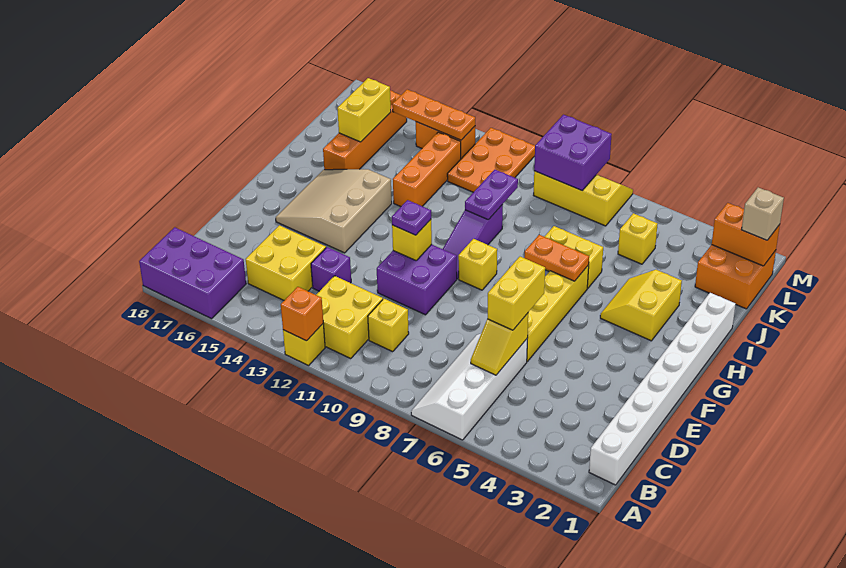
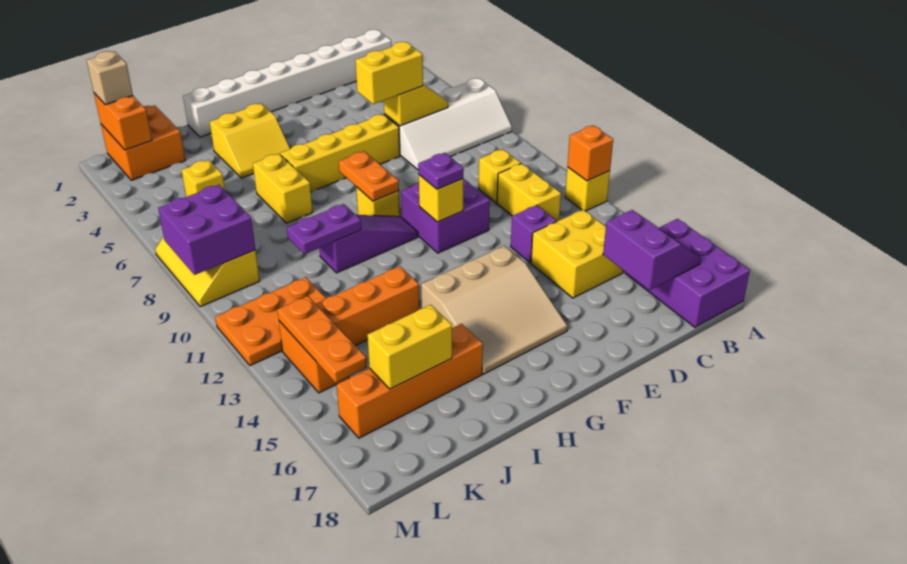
yellow 2x2 brick [316,276,383,358] -> yellow 1x2 brick [497,164,561,221]
none -> purple 2x2 slope [603,210,701,290]
orange 1x2 plate [524,235,589,281] -> orange 1x2 plate moved to [339,151,399,201]

